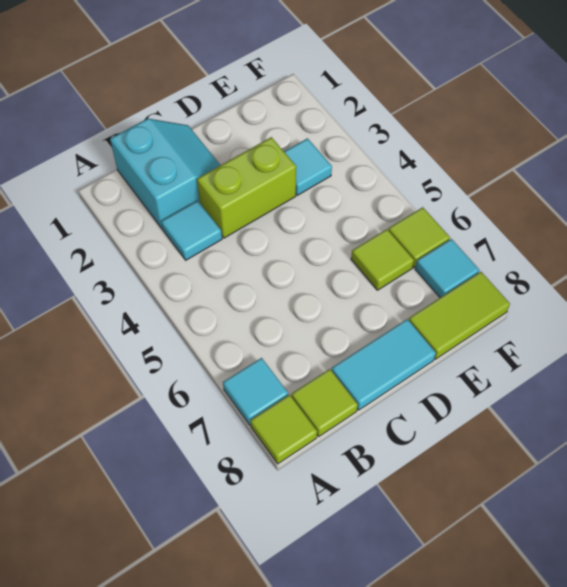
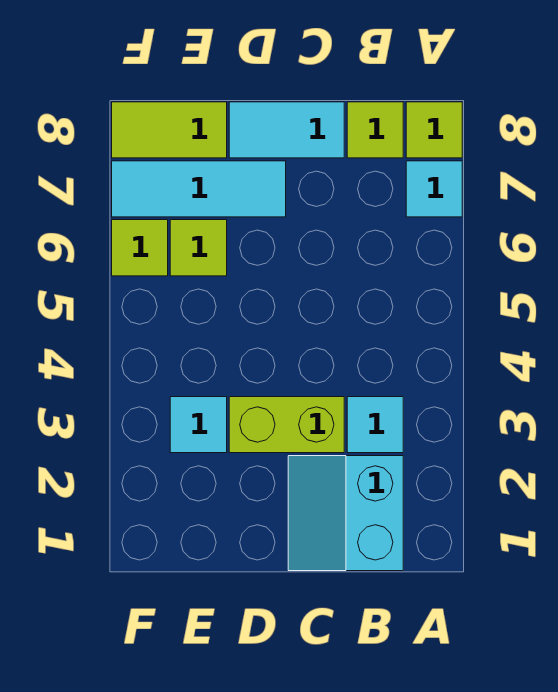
cyan 1x1 tile [415,239,479,298] -> cyan 1x3 tile [112,161,286,217]

